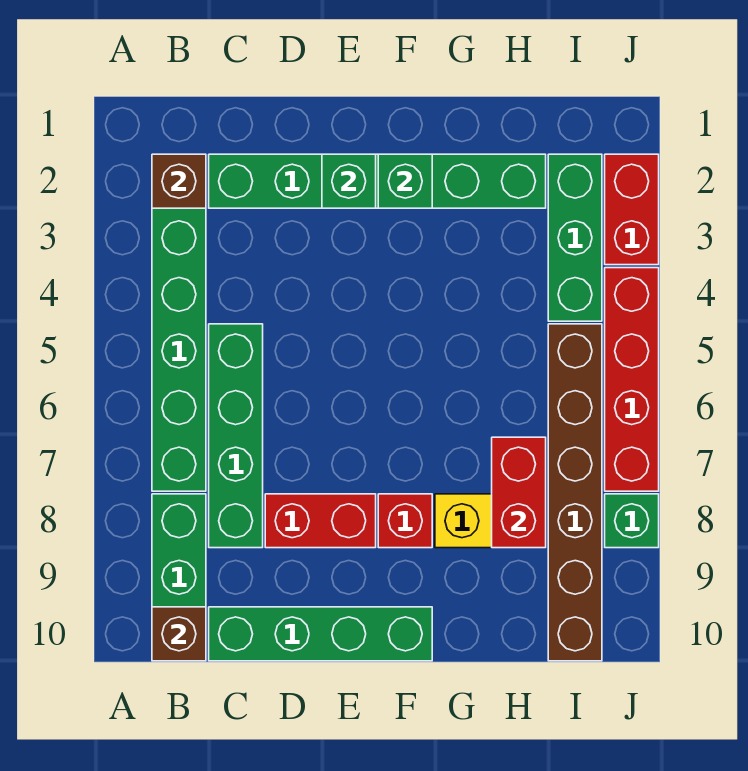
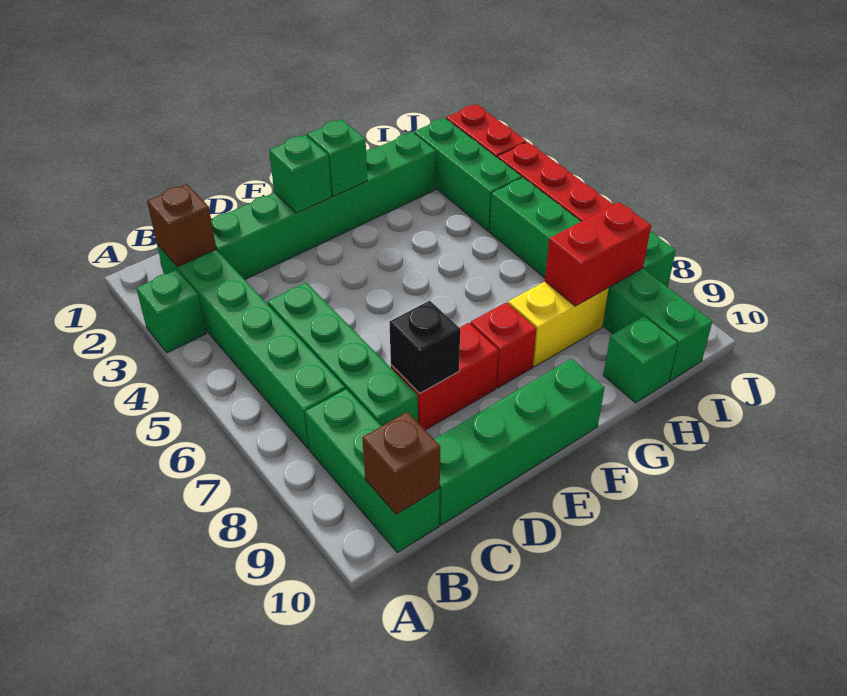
none -> green 1x1 brick [136,270,206,353]
none -> black 1x1 brick [389,301,460,393]
red 1x2 brick [492,437,546,548] -> red 1x2 brick turned to [545,202,651,306]
none -> green 1x1 brick [603,316,678,403]
brown 1x6 brick [548,324,602,661] -> green 1x6 brick [489,178,712,381]

